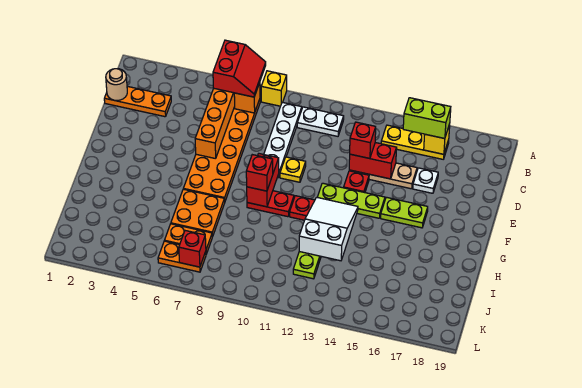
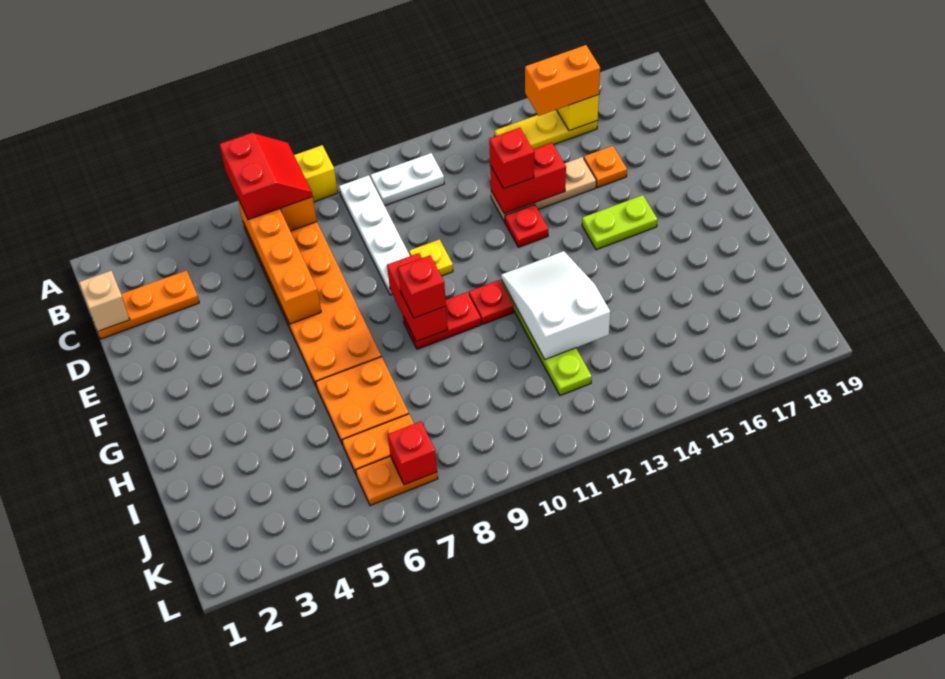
lime 1x2 brick [403,98,451,139] -> orange 1x2 brick [525,45,600,116]
tan 1x1 round brick [106,69,127,101] -> tan 1x1 brick [79,271,130,331]
white 1x1 plate [413,168,438,193] -> orange 1x1 plate [584,146,627,188]
lime 1x3 plate [317,183,385,218] -> none

